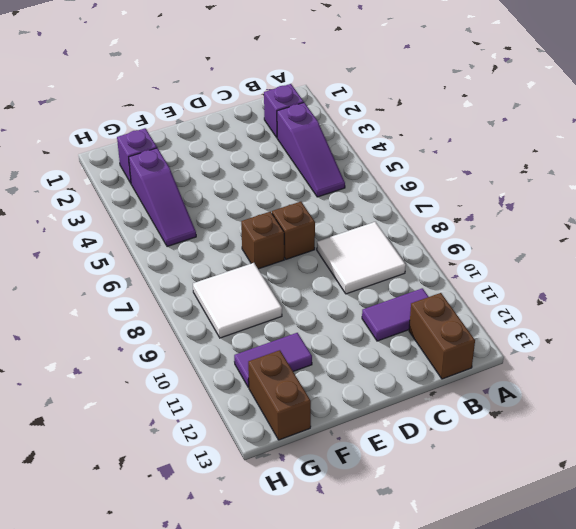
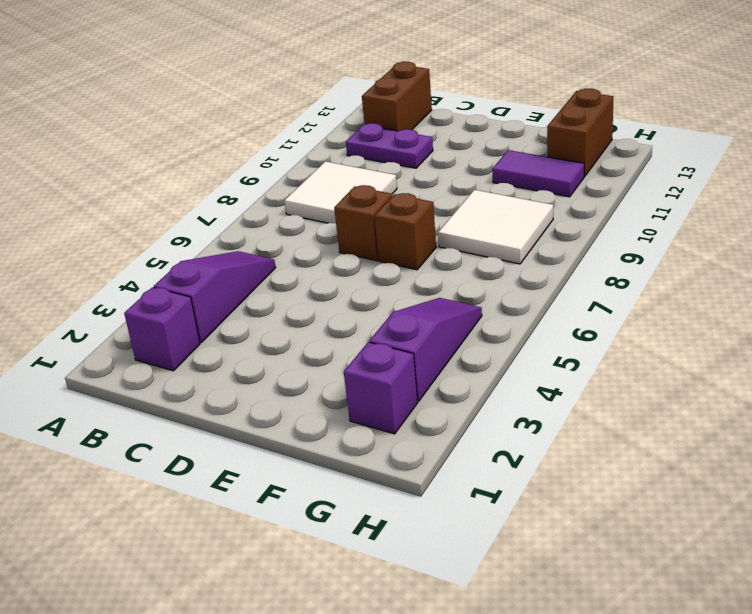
purple 1x2 tile [362,288,429,341] -> purple 1x2 plate [346,123,433,168]

